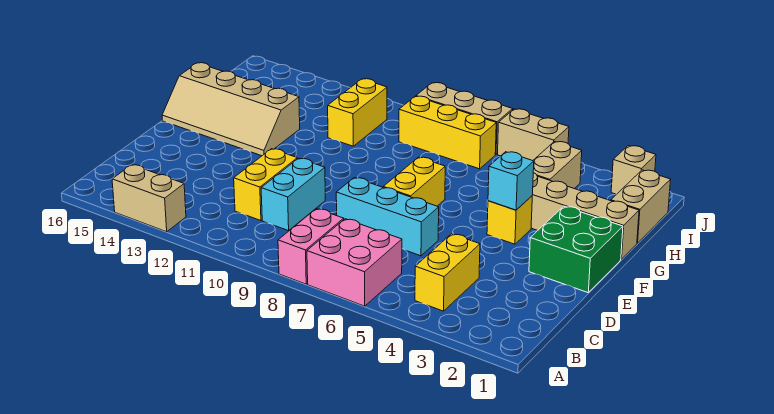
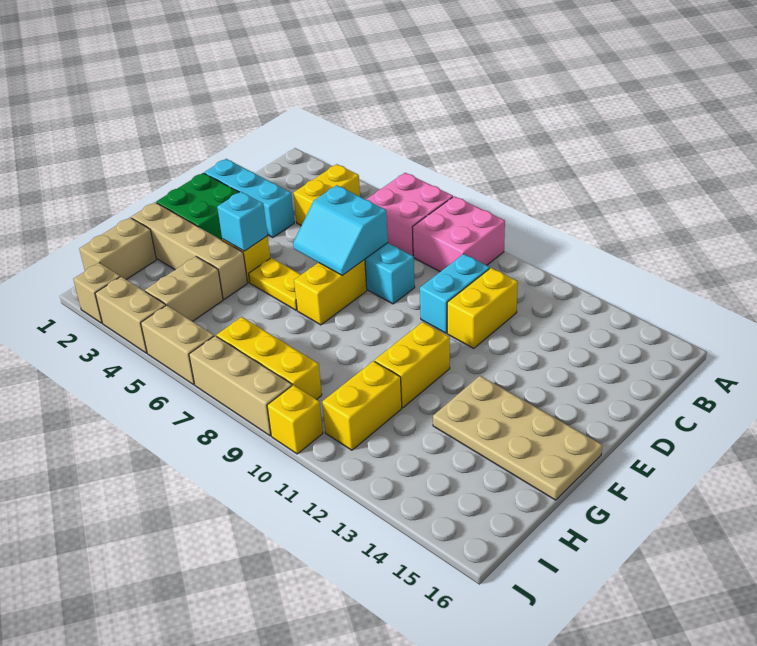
pink 1x2 brick [278,208,344,284] -> pink 2x2 brick [412,196,505,272]
tan 1x2 brick [112,165,186,232] -> tan 1x2 brick moved to [95,277,166,353]
none -> cyan 1x3 brick [204,159,294,237]
none -> cyan 2x2 slope [293,185,388,275]
none -> yellow 1x2 plate [249,258,301,310]
none -> yellow 1x2 brick [375,322,450,408]
tan 2x4 slope [162,63,300,156] -> tan 2x4 plate [433,376,602,500]
none -> yellow 1x1 brick [267,385,323,454]

